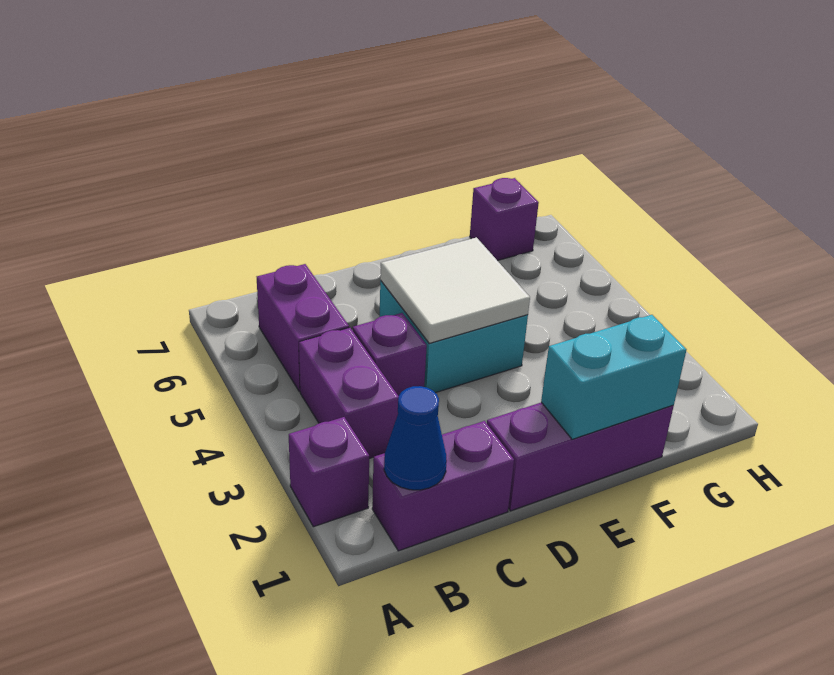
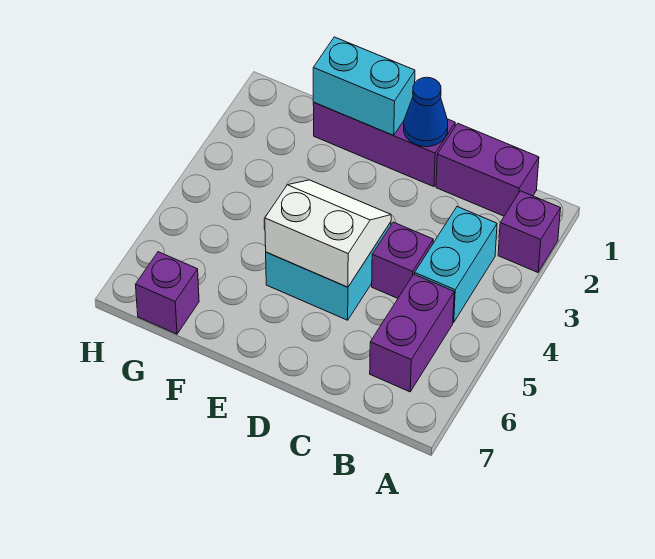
blue 1x1 cone [384,386,447,490] -> blue 1x1 cone moved to [404,77,448,147]
purple 1x2 brick [299,328,399,459] -> cyan 1x2 brick [415,207,497,322]
white 2x2 tile [380,237,530,343] -> white 2x2 slope [265,180,391,287]

